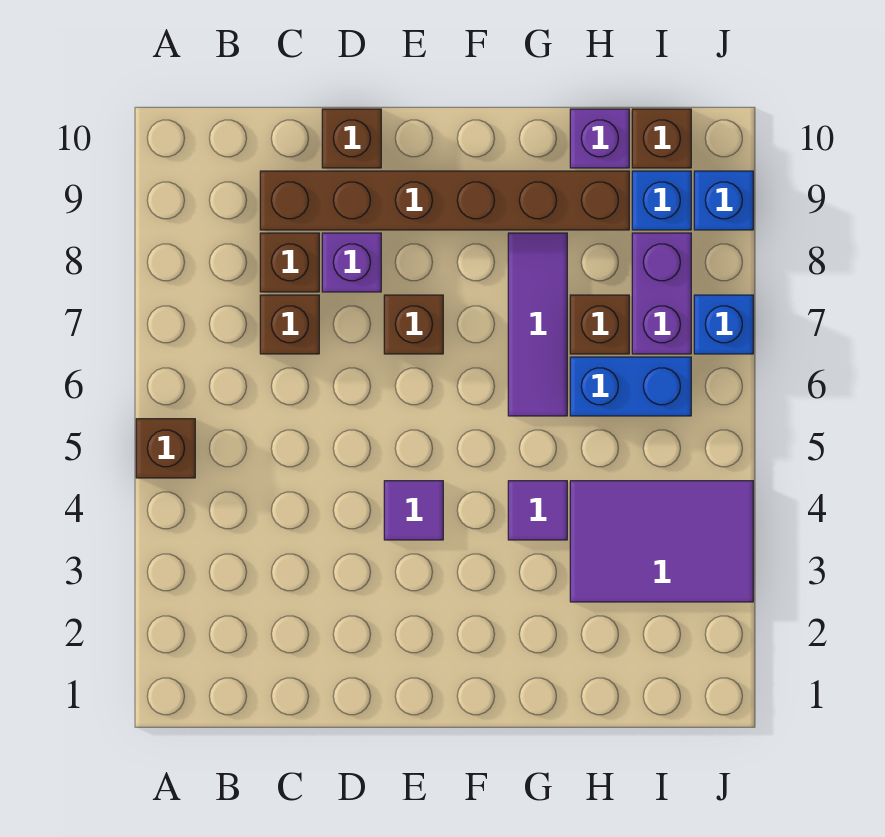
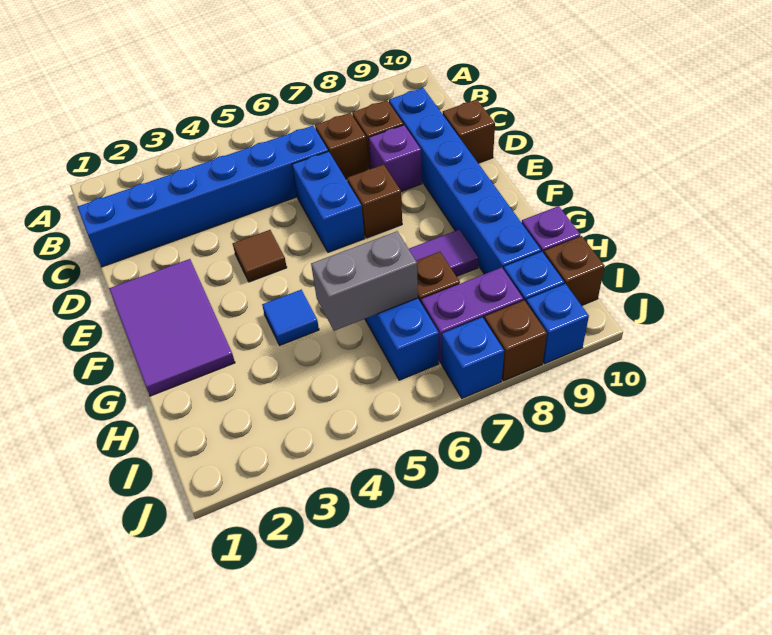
brown 1x1 brick [136,419,195,478] -> brown 1x1 brick moved to [484,300,547,381]
none -> blue 1x6 brick [77,126,328,267]
brown 1x6 brick [260,171,629,230] -> blue 1x6 brick [389,88,541,274]
none -> blue 1x2 brick [292,151,365,252]
purple 1x1 tile [384,481,443,540] -> brown 1x1 tile [233,230,287,282]
purple 1x1 tile [508,481,567,540] -> blue 1x1 tile [262,290,319,345]
purple 2x3 tile [570,481,753,602] -> purple 2x3 tile moved to [109,259,235,396]
none -> grey 1x2 brick [311,231,418,331]

